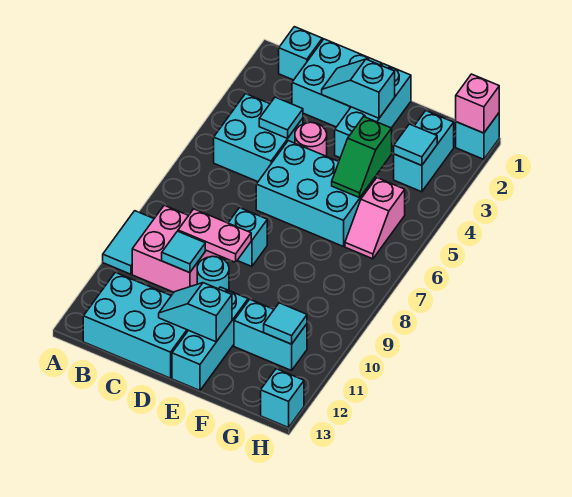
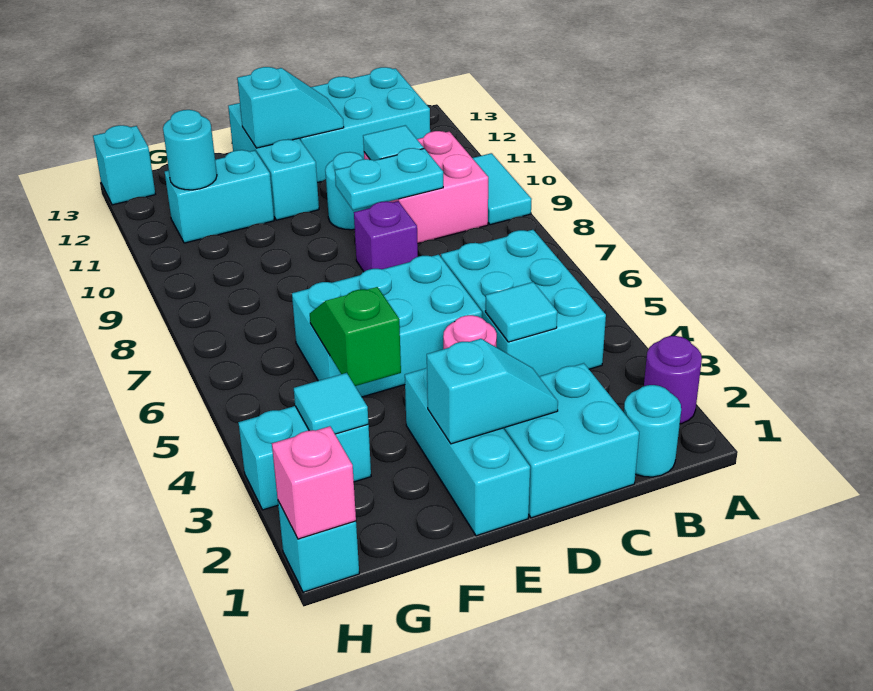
none -> purple 1x1 round brick [644,336,702,424]
cyan 1x1 brick [279,27,322,80] -> cyan 1x1 round brick [624,385,681,477]
cyan 2x2 brick [214,94,303,182] -> cyan 2x3 brick [441,230,606,376]
pink 1x2 plate [178,209,251,262] -> cyan 1x2 plate [335,148,443,210]
cyan 1x1 brick [228,208,267,267] -> purple 1x1 brick [354,201,418,272]
cyan 1x2 brick [394,111,454,192] -> cyan 1x2 brick turned to [238,406,371,510]
pink 1x2 slope [345,178,405,259] -> none
cyan 1x1 tile [264,303,307,344] -> cyan 1x1 round brick [163,110,217,190]

